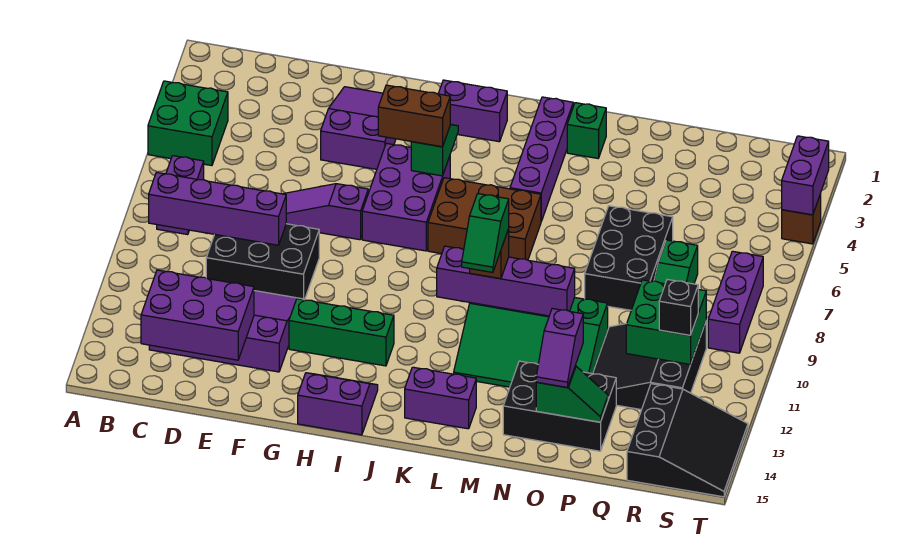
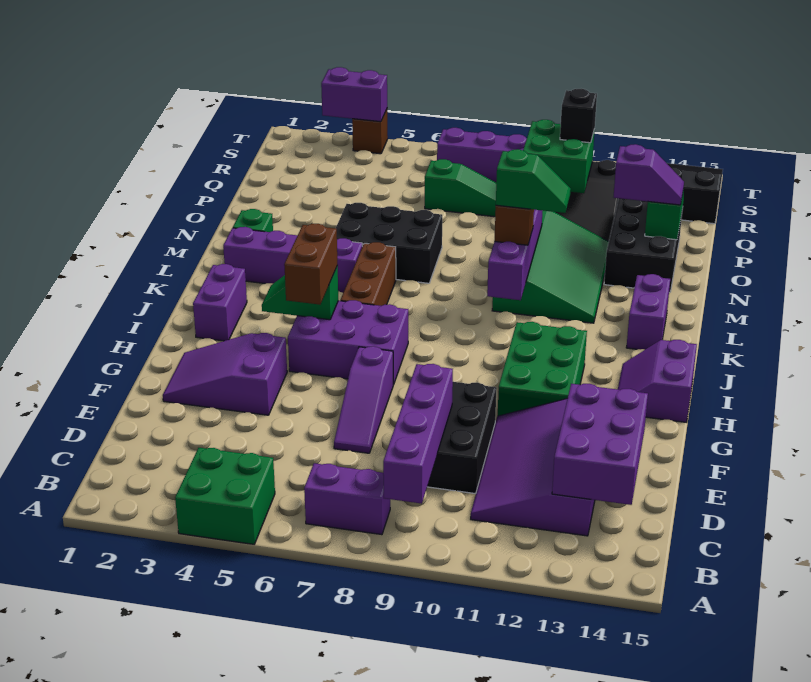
green 1x3 brick [289,299,394,366] -> green 2x3 brick [498,322,587,416]
brown 2x3 brick [428,178,541,260] -> brown 1x3 brick [341,242,396,306]
black 2x3 brick [585,206,673,310] -> black 2x3 brick moved to [336,203,442,283]

